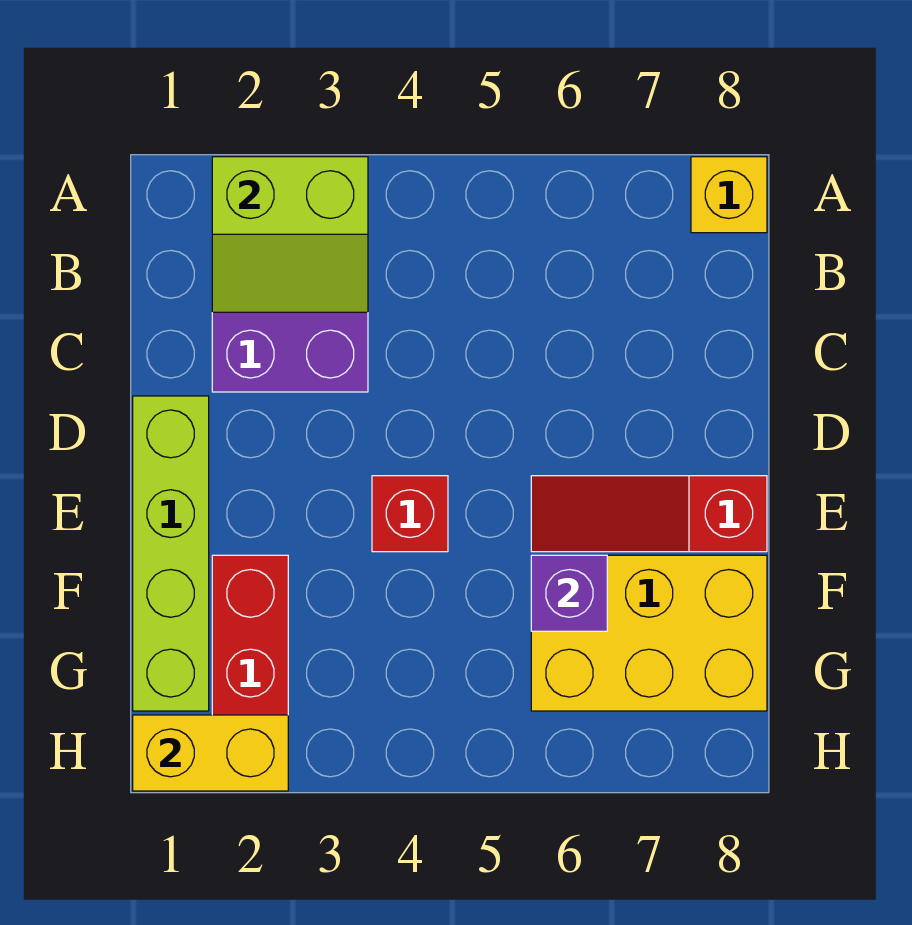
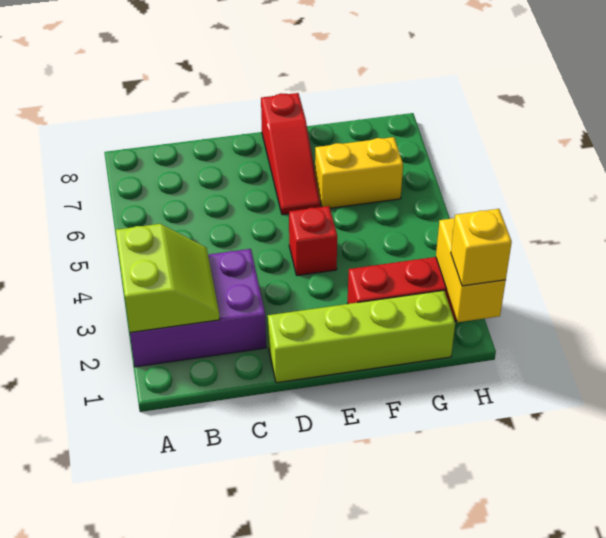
yellow 1x1 brick [691,157,767,233] -> yellow 1x1 brick moved to [451,209,512,286]
yellow 2x3 brick [531,555,767,711] -> yellow 1x2 brick [315,137,403,208]
purple 1x1 brick [531,555,607,631] -> none

